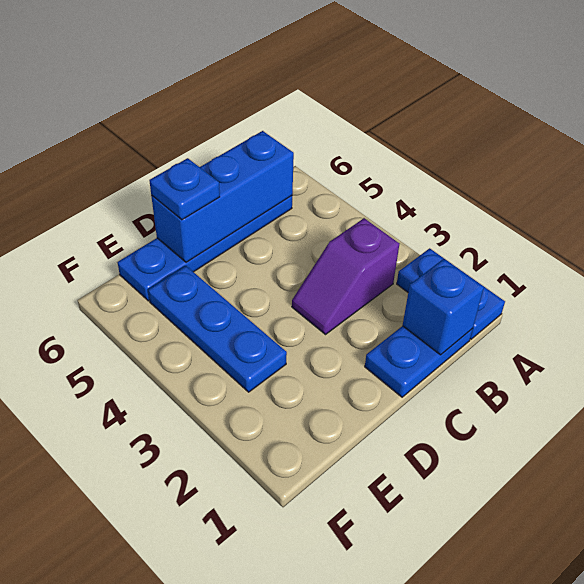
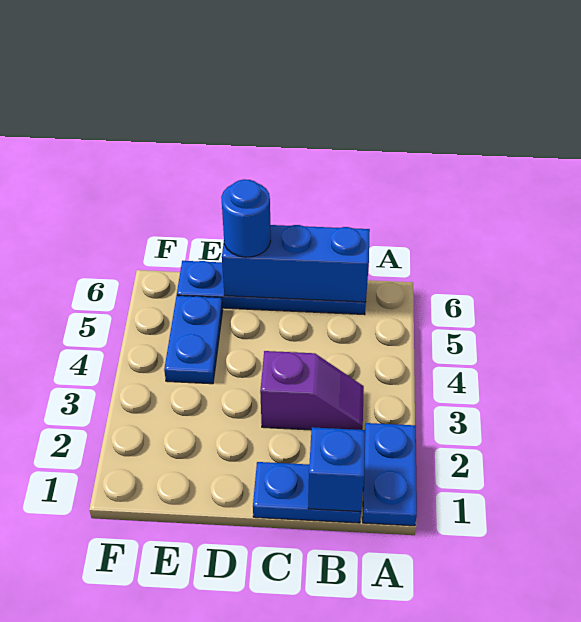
purple 1x2 slope [292,218,399,334] -> purple 1x2 slope turned to [260,351,364,430]
blue 1x1 plate [149,158,220,220] -> blue 1x1 round brick [221,179,271,257]
blue 1x3 plate [148,266,287,392] -> blue 1x2 plate [164,296,223,384]

